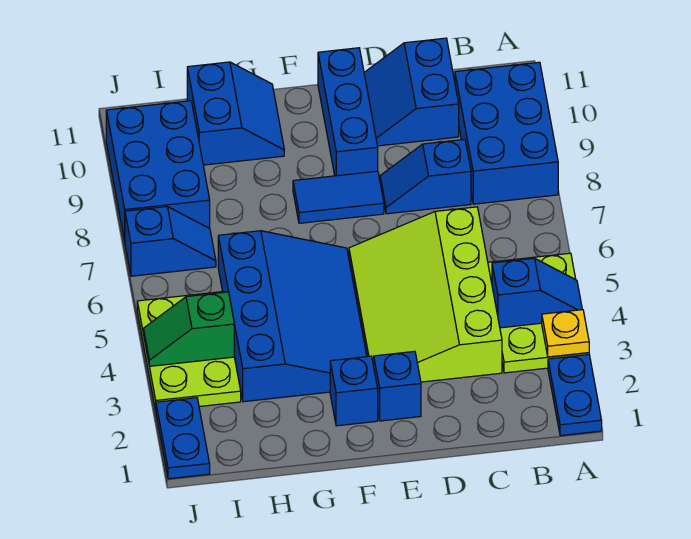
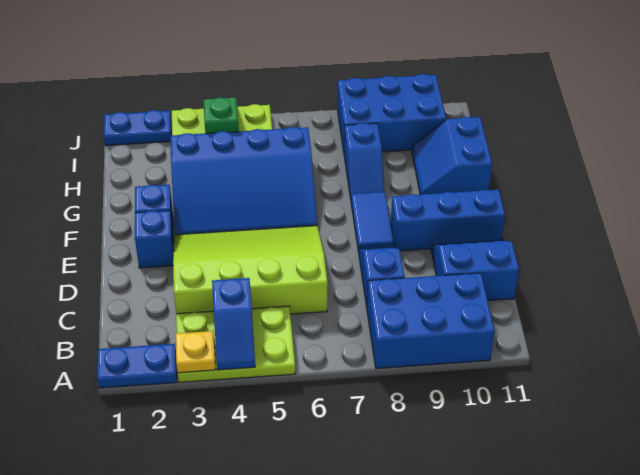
blue 2x2 slope [187,62,284,165] -> blue 2x2 slope turned to [412,117,492,194]
blue 1x2 slope [125,207,216,276] -> blue 1x2 slope moved to [344,123,384,199]

